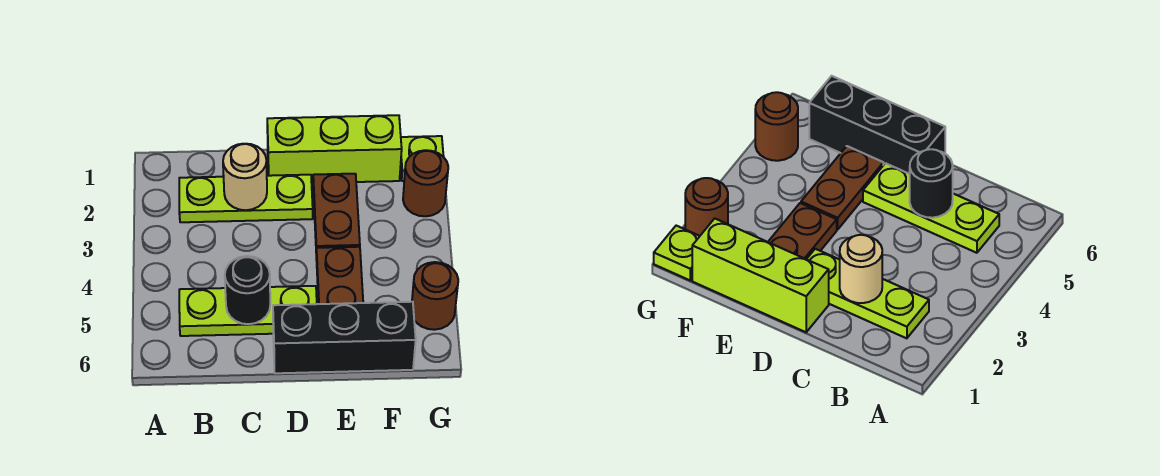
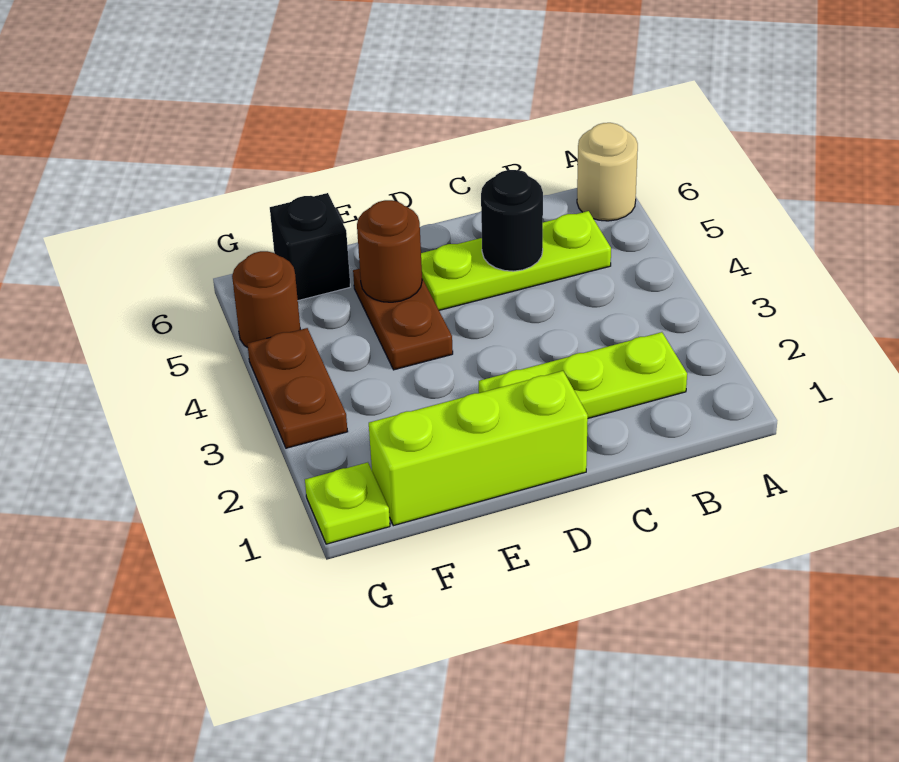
tan 1x1 round brick [223,144,267,210] -> tan 1x1 round brick moved to [577,123,638,221]
black 1x3 brick [273,302,416,373] -> black 1x1 brick [270,193,350,301]
brown 1x2 plate [313,174,360,251] -> brown 1x2 plate moved to [247,328,348,448]
brown 1x1 round brick [403,150,448,216] -> brown 1x1 round brick moved to [357,200,422,302]

